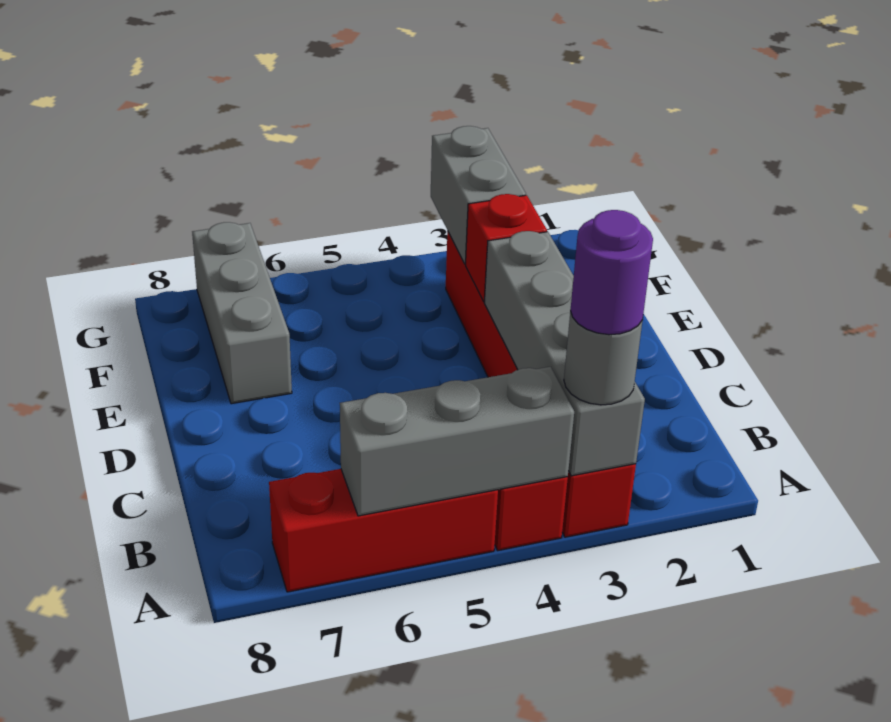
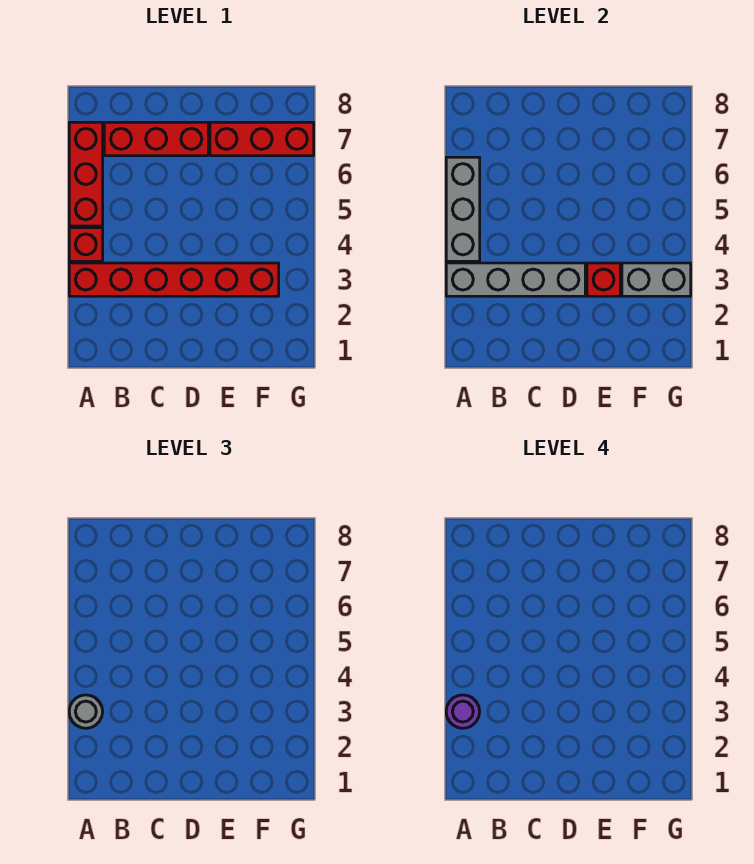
none -> red 1x3 brick [104,122,208,156]
grey 1x3 brick [192,222,292,404] -> red 1x3 brick [210,122,314,156]

